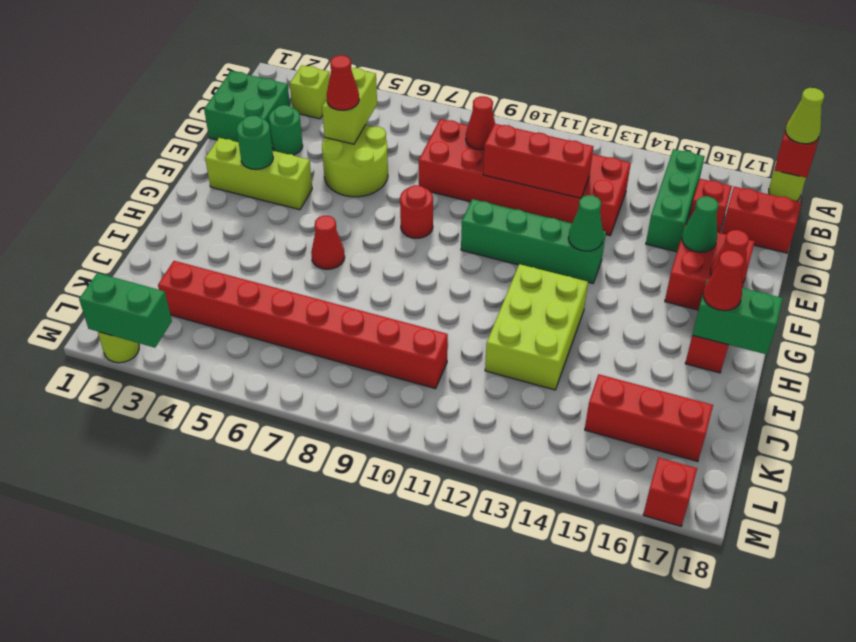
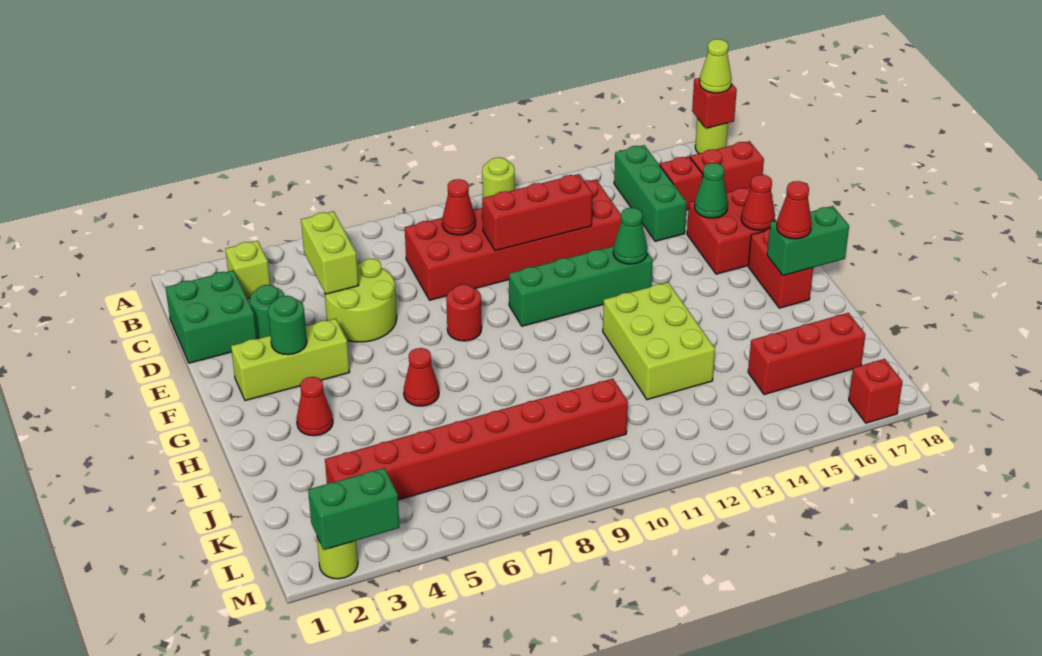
none -> lime 1x1 round brick [482,157,515,198]
red 1x1 cone [327,55,359,110] -> red 1x1 cone moved to [297,377,333,436]

